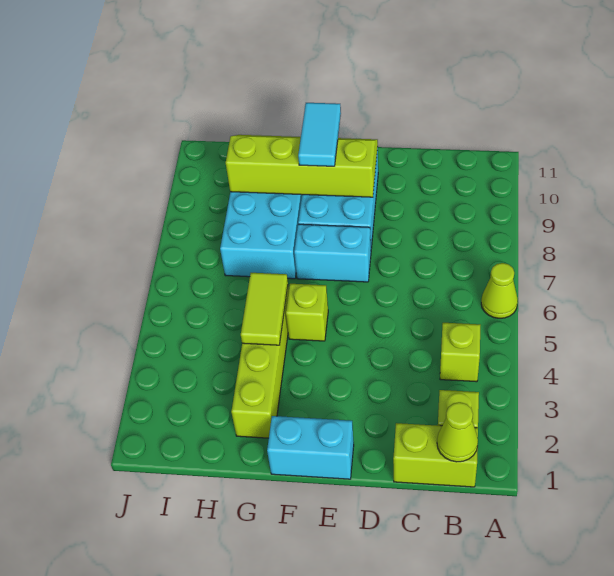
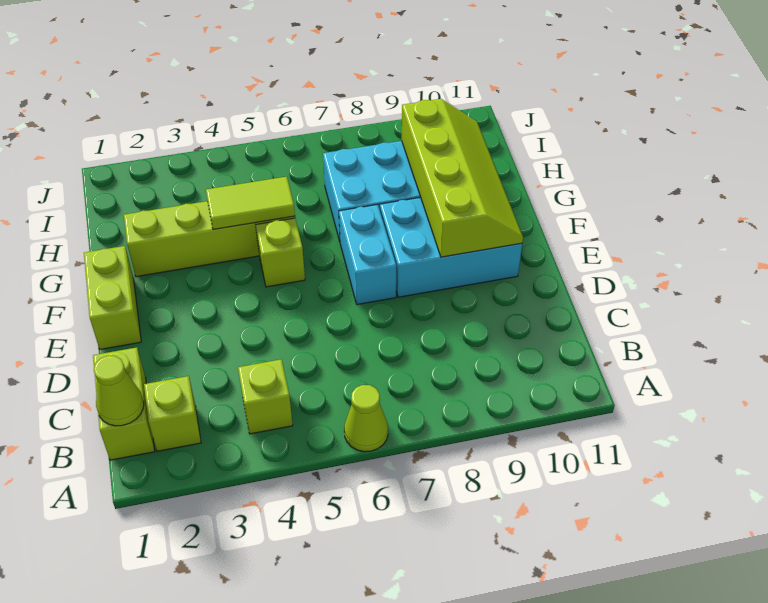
cyan 1x2 brick [267,416,354,479] -> lime 1x2 brick [84,246,141,349]
cyan 1x2 tile [298,103,341,166] -> none

